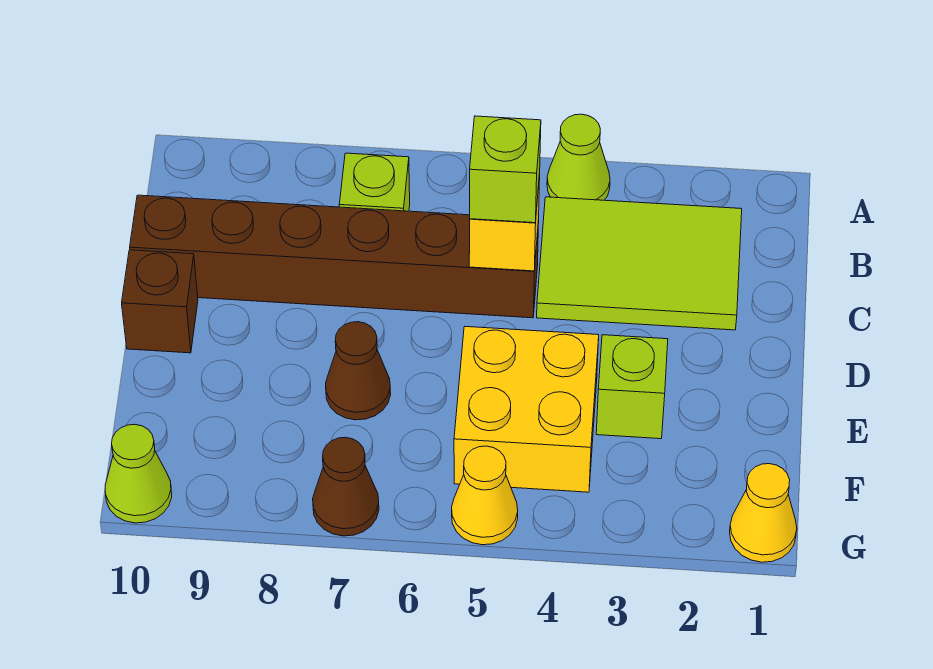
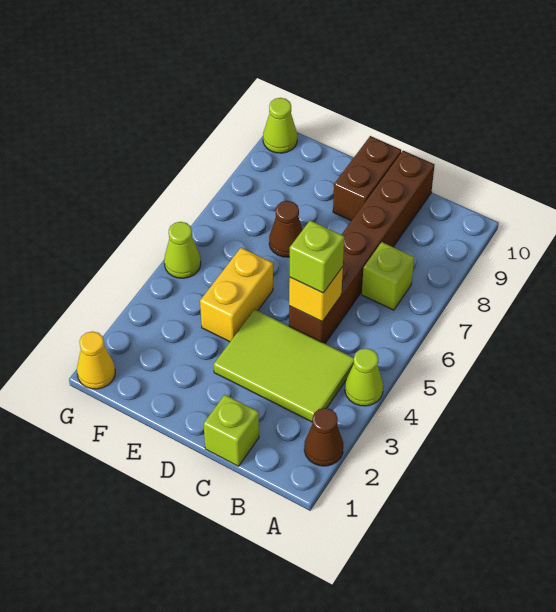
lime 2x3 tile [537,197,742,330] -> lime 2x3 tile turned to [214,310,354,422]
brown 1x1 brick [122,250,198,353] -> brown 1x2 brick [333,136,401,221]
lime 1x1 brick [596,335,668,439] -> lime 1x1 brick moved to [204,395,259,466]
yellow 2x2 brick [454,327,599,492] -> yellow 1x2 brick [200,248,273,342]
yellow 1x1 cone [452,446,518,545] -> lime 1x1 cone [164,222,201,278]
brown 1x1 cone [313,437,379,536] -> brown 1x1 cone moved to [304,408,343,466]

